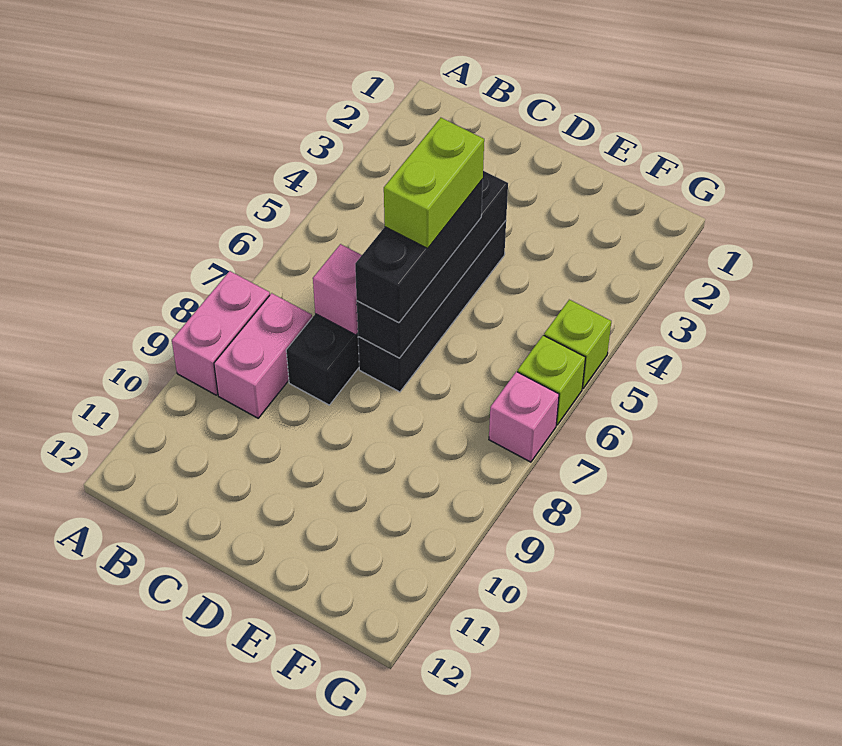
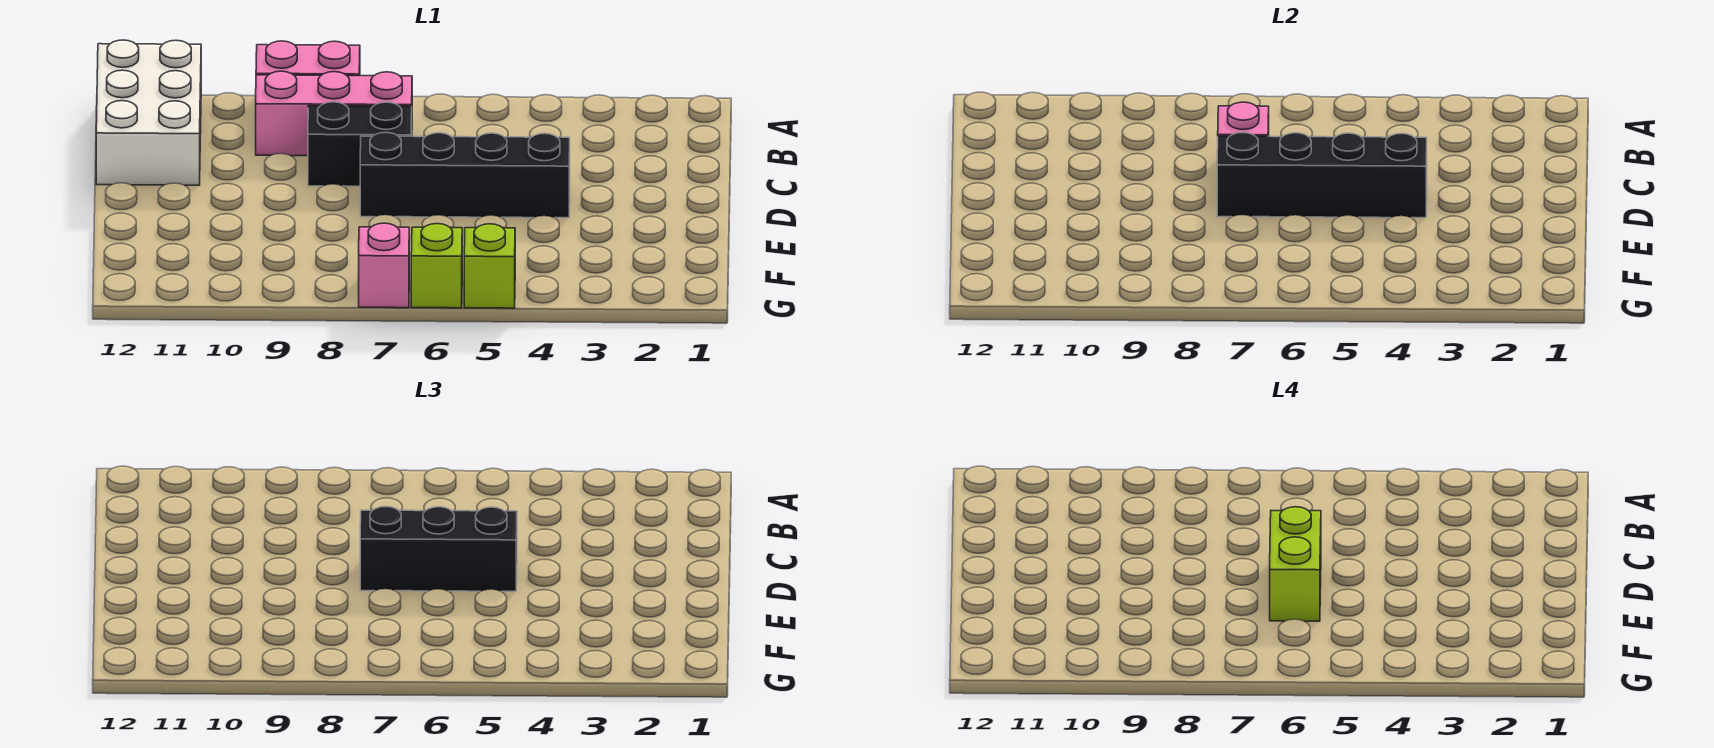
none -> white 2x3 brick [96,40,201,185]
pink 1x2 brick [214,293,312,418] -> pink 1x3 brick [256,71,412,156]
lime 1x2 brick [384,118,484,248] -> lime 1x2 brick turned to [1270,507,1321,621]

